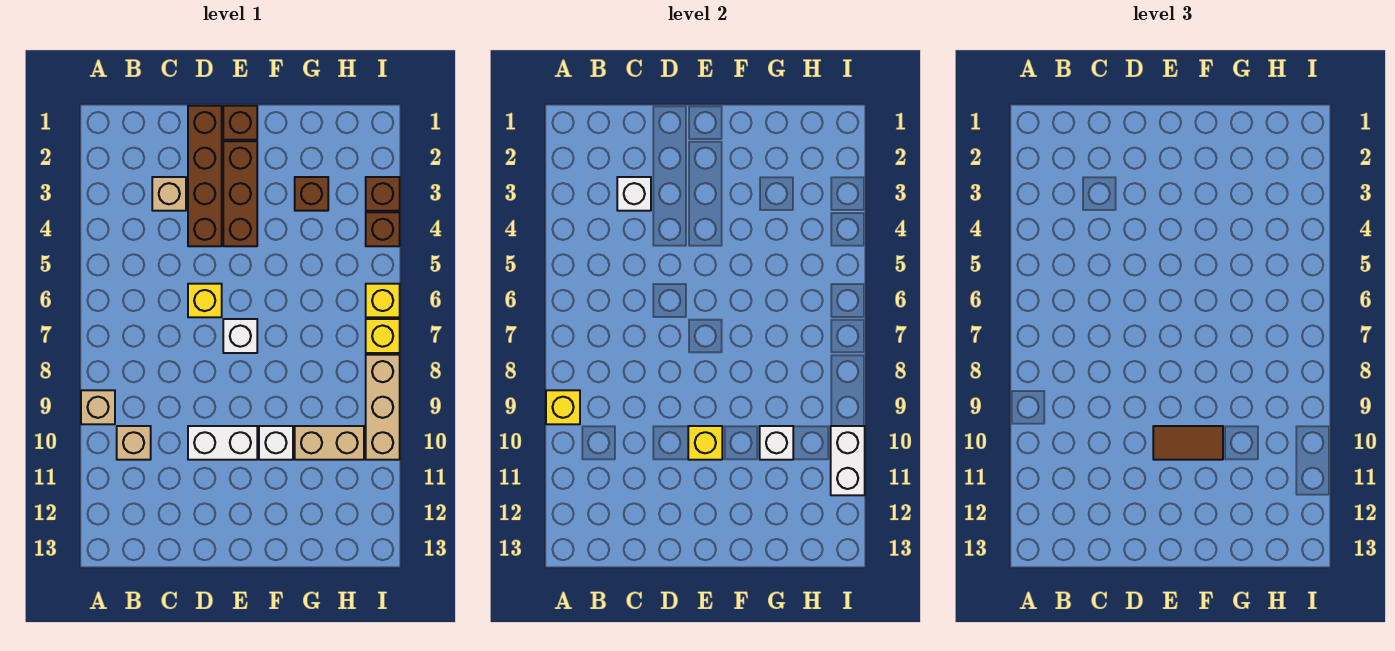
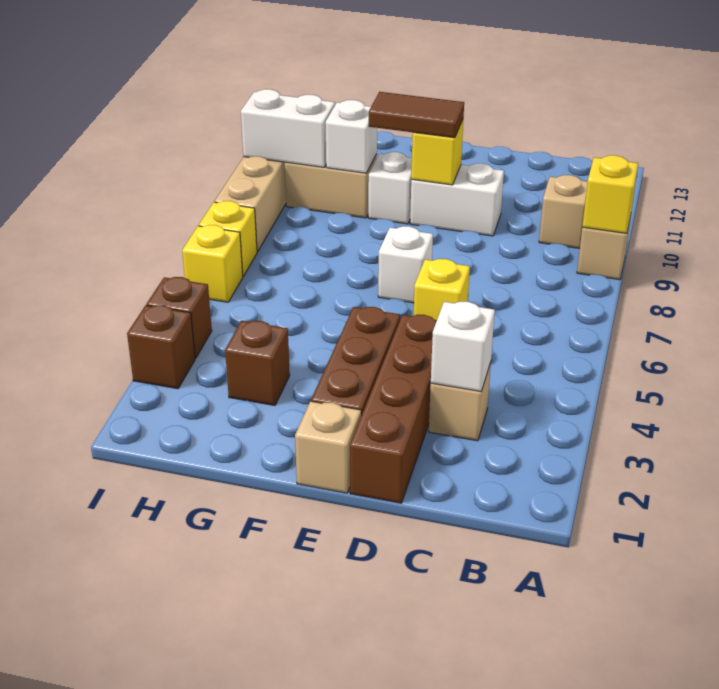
brown 1x1 brick [223,106,257,140] -> tan 1x1 brick [295,401,361,493]
white 1x2 brick [831,426,865,495] -> white 1x2 brick turned to [241,89,335,167]

